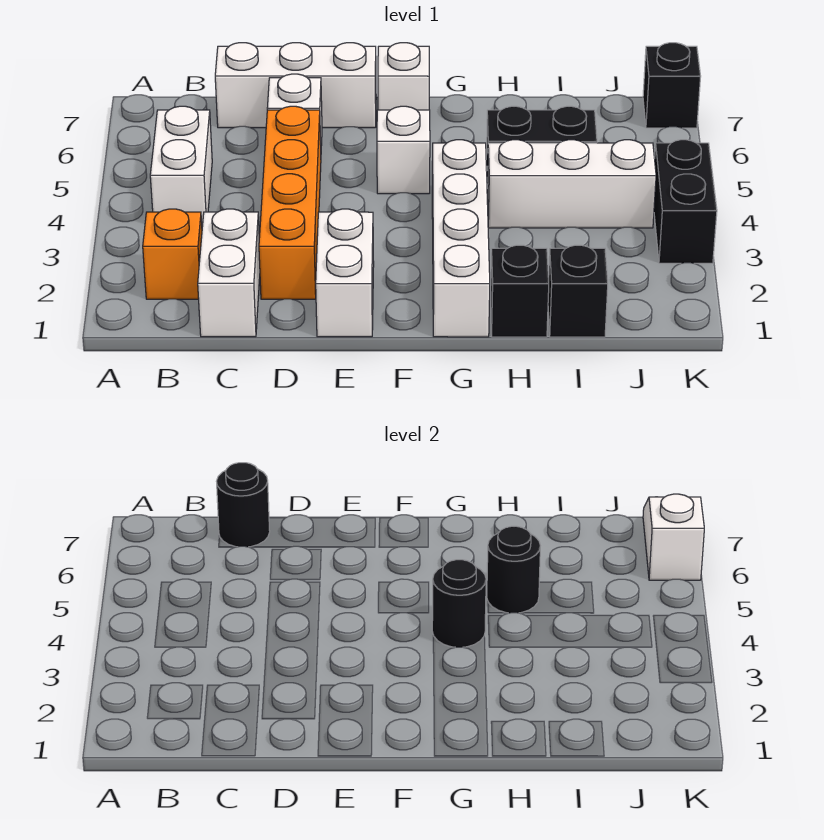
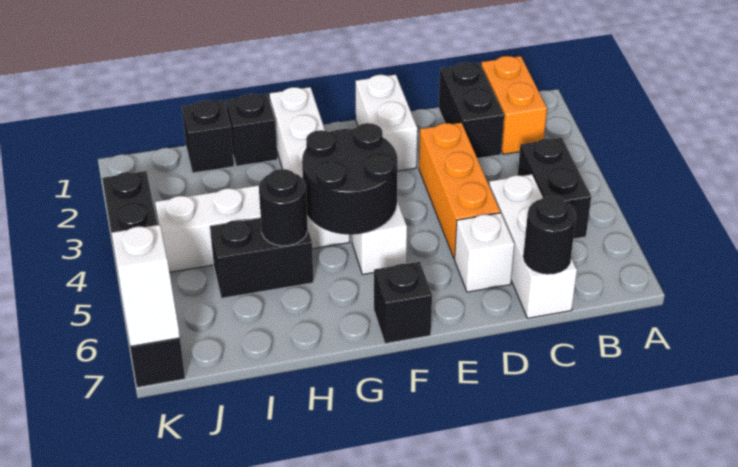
orange 1x1 brick [143,209,202,299] -> orange 1x2 brick [481,56,547,154]
white 1x2 brick [150,106,212,227] -> black 1x2 brick [518,138,591,239]
white 1x2 brick [198,209,260,337] -> black 1x2 brick [438,62,504,159]
white 1x3 brick [215,43,376,128] -> white 1x3 brick turned to [489,174,577,318]
orange 1x4 brick [259,106,321,299] -> orange 1x3 brick [419,123,500,259]
white 1x1 brick [378,43,429,110] -> black 1x1 brick [374,262,432,344]
black 1x1 round brick [432,560,486,647] -> black 2x2 round brick [302,123,398,235]

